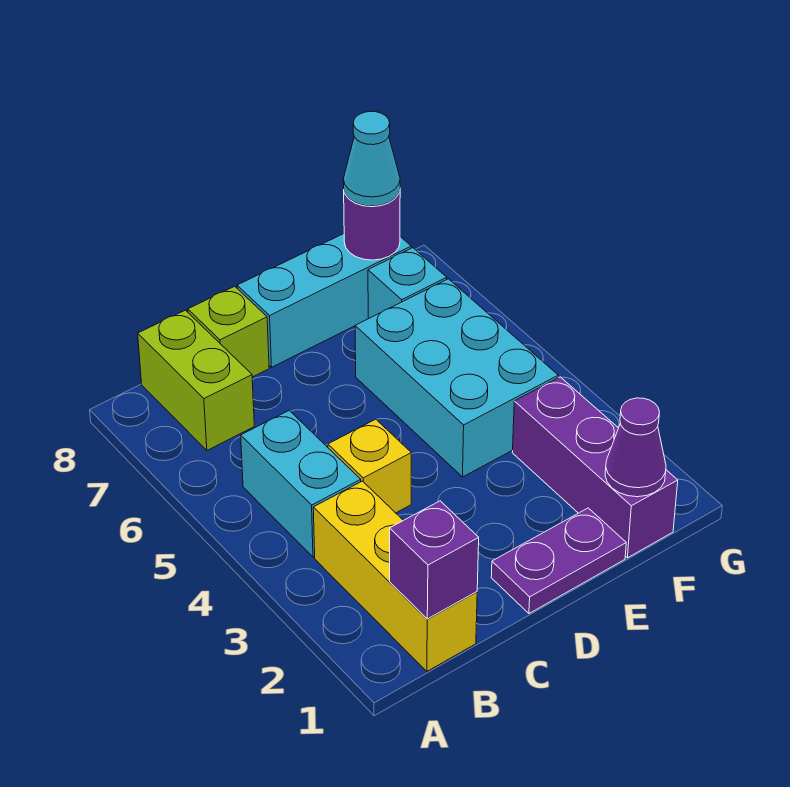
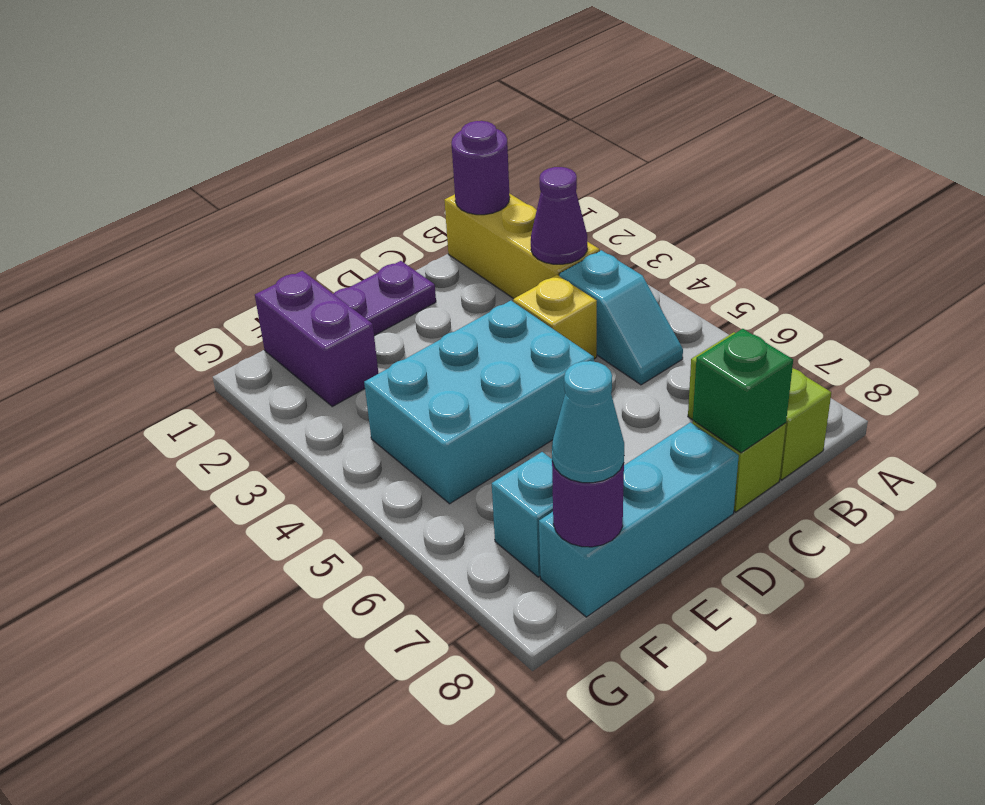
purple 1x1 brick [390,501,479,619] -> purple 1x1 round brick [452,121,510,215]
cyan 1x2 brick [241,411,361,557] -> cyan 1x2 slope [559,250,683,385]
none -> green 1x1 brick [693,329,793,453]
cyan 2x3 brick [355,279,558,477] -> cyan 2x3 brick turned to [364,301,594,504]
purple 1x3 brick [512,377,678,558] -> purple 1x2 brick [255,271,379,406]
purple 1x1 cone [605,398,666,497] -> purple 1x1 cone moved to [531,167,587,264]

